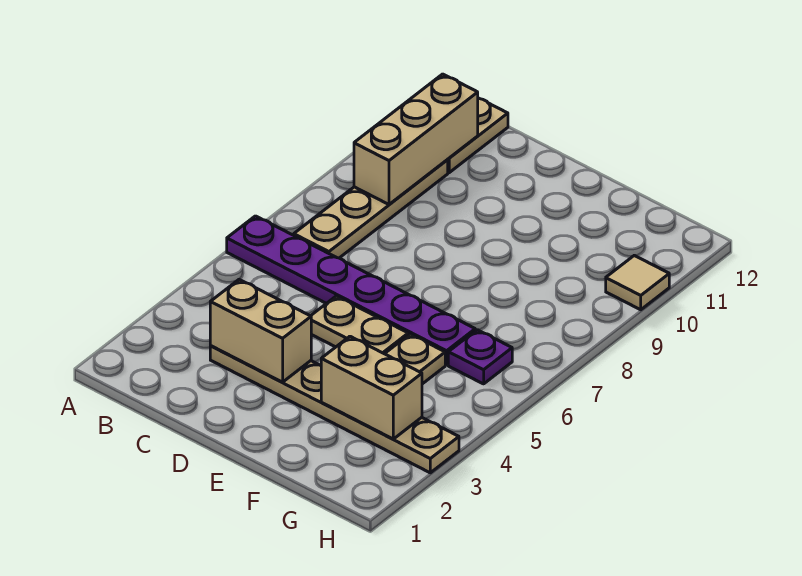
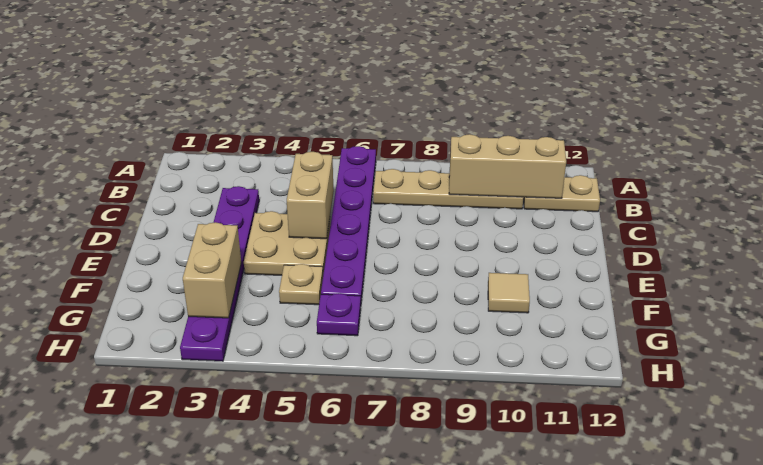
tan 1x6 plate [210,346,459,473] -> purple 1x6 plate [180,186,259,361]
tan 1x2 brick [210,279,311,382] -> tan 1x2 brick moved to [287,152,334,239]
tan 1x2 plate [311,296,408,354] -> tan 2x2 plate [244,211,331,275]
tan 1x1 tile [606,255,669,310] -> tan 1x1 tile moved to [488,273,530,313]

